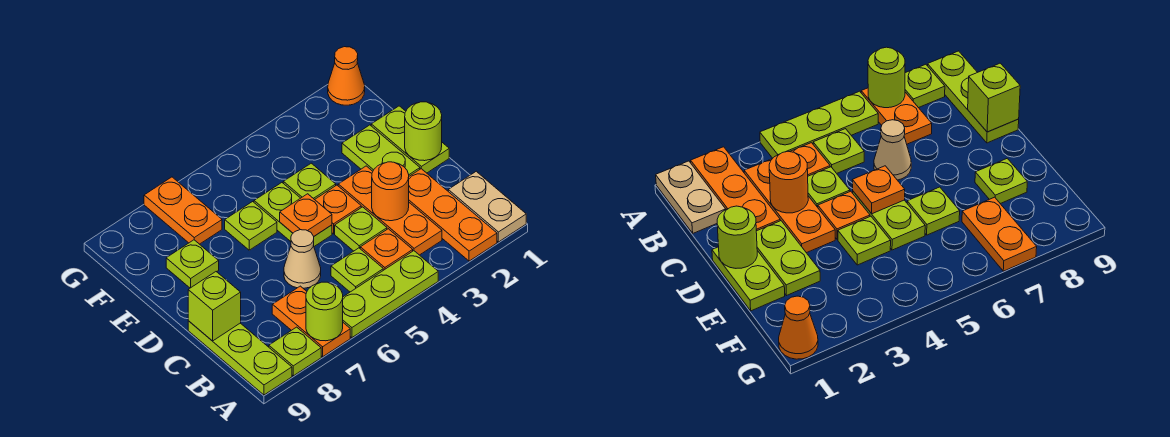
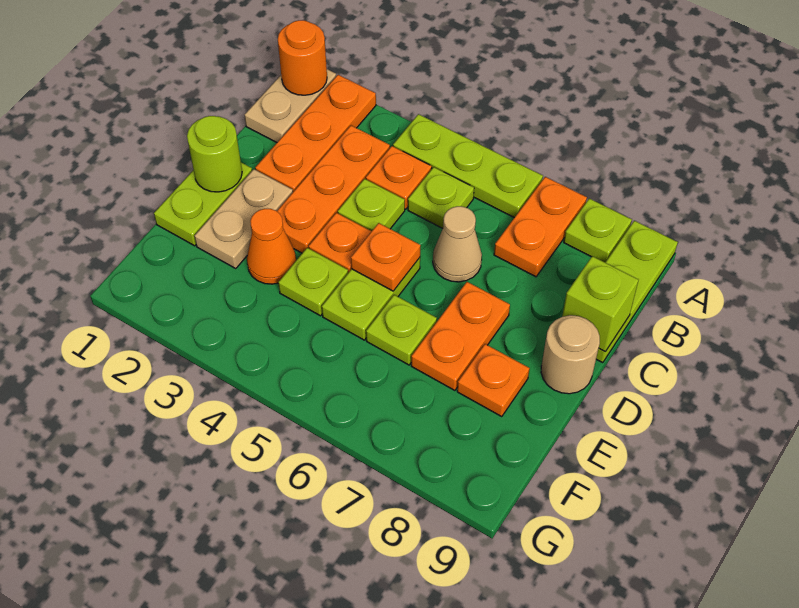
lime 1x1 round brick [306,282,343,341] -> none
orange 1x1 round brick [372,162,409,221] -> orange 1x1 round brick moved to [278,20,327,95]
lime 1x2 plate [342,125,420,176] -> tan 1x2 plate [195,169,293,268]
none -> tan 1x1 round brick [541,315,600,394]
lime 1x1 plate [166,240,219,288] -> orange 1x1 plate [457,344,530,417]
orange 1x2 plate [144,177,222,244] -> orange 1x2 plate moved to [411,282,510,390]
orange 1x1 cone [328,47,365,105] -> orange 1x1 cone moved to [247,209,296,284]

